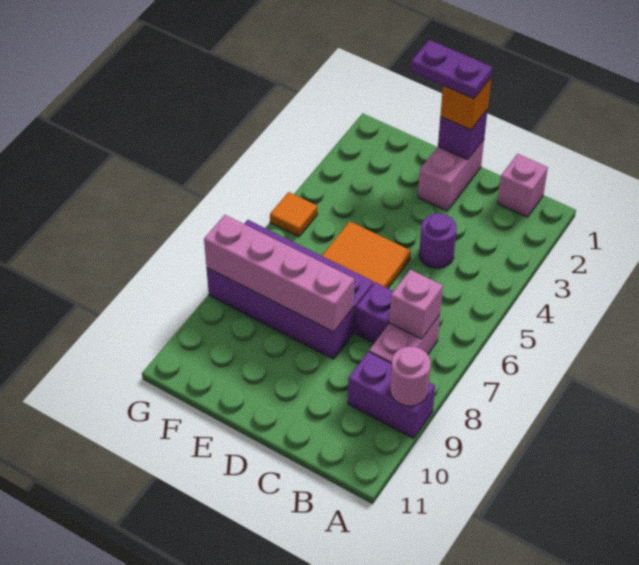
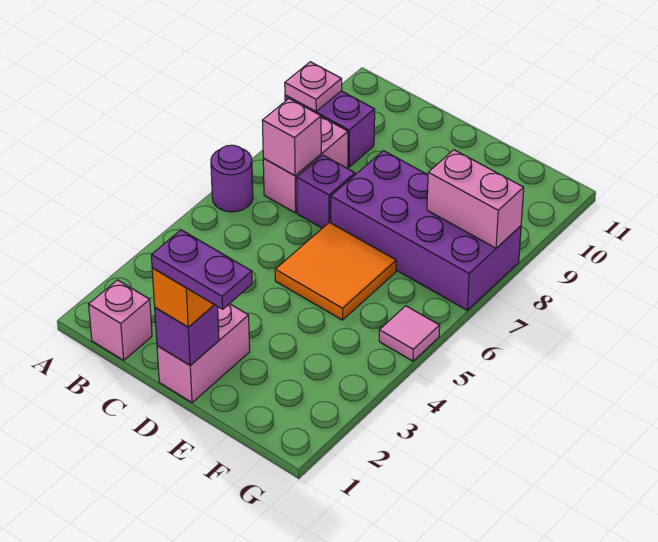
pink 1x1 round brick [390,347,431,406] -> pink 1x1 plate [285,62,342,112]
purple 1x1 round brick [419,213,457,268] -> purple 1x1 round brick moved to [211,145,253,212]
pink 1x4 brick [204,215,354,332] -> pink 1x2 brick [427,150,524,248]
orange 1x1 tile [270,192,317,237] -> pink 1x1 tile [379,306,440,361]

